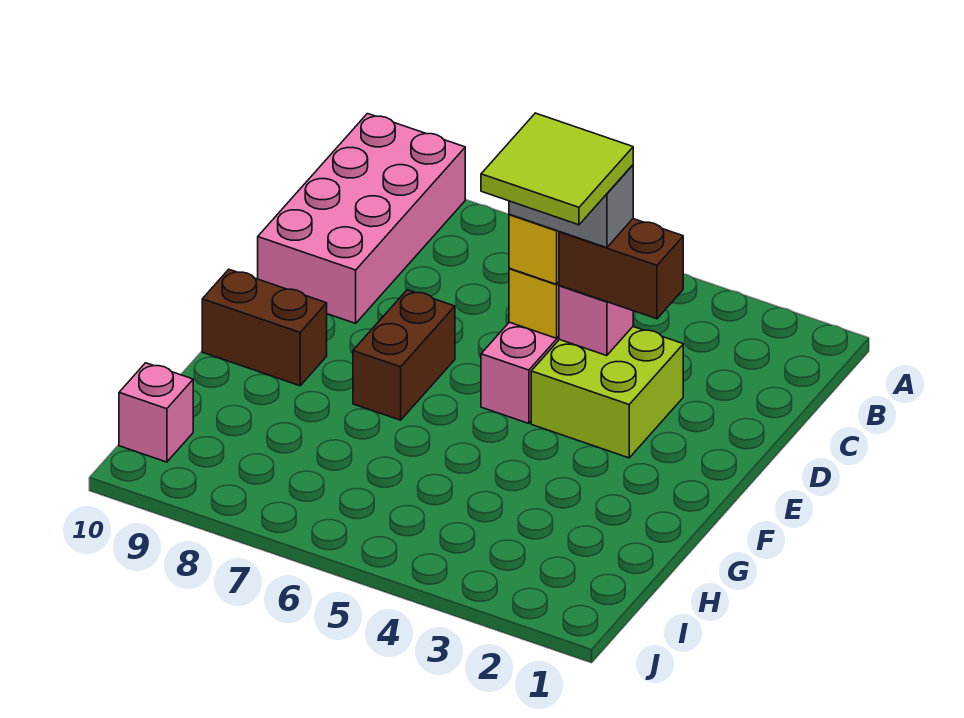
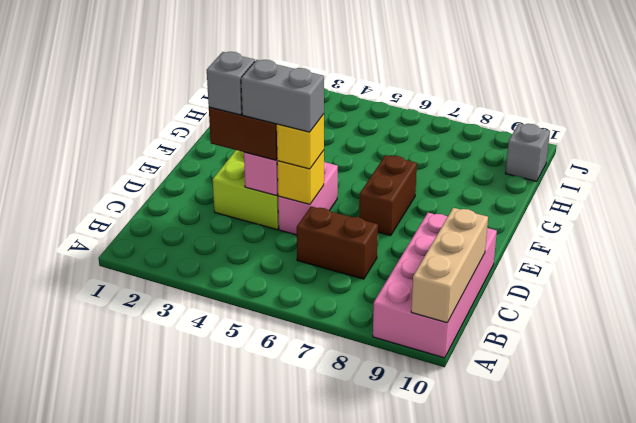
none -> tan 1x3 brick [411,208,488,323]
none -> grey 1x1 brick [207,52,255,115]
lime 2x2 tile [481,113,633,225] -> none
brown 1x2 brick [202,269,327,386] -> brown 1x2 brick moved to [297,206,378,279]
pink 1x1 brick [119,363,193,462] -> grey 1x1 brick [506,123,550,181]

